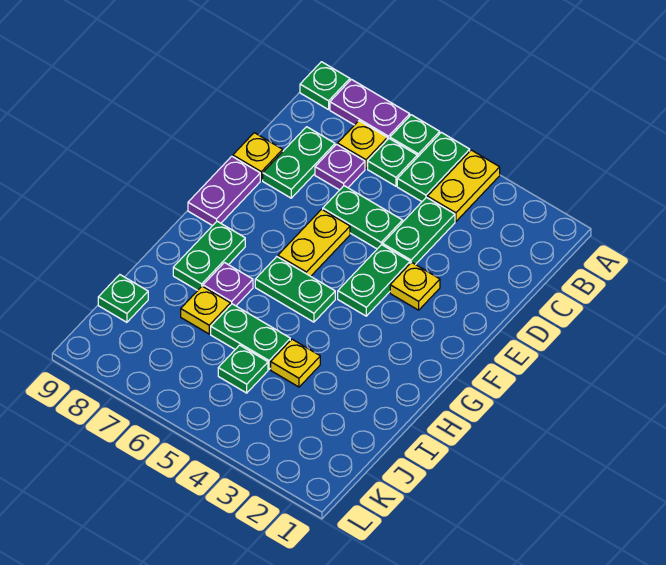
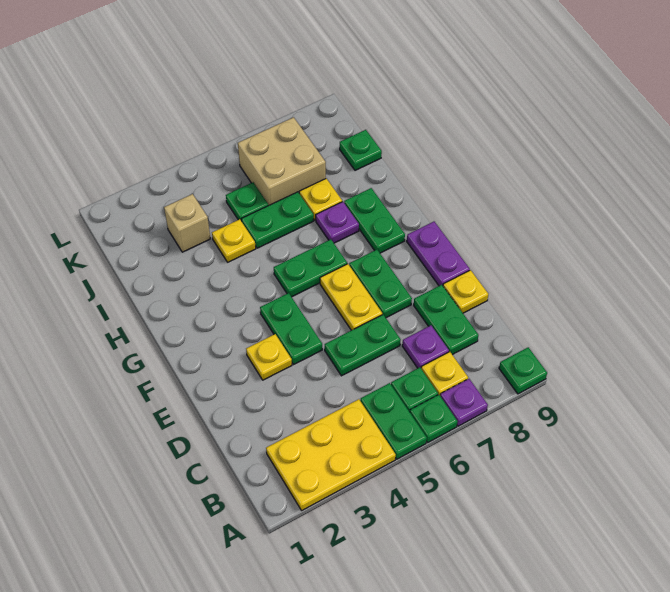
yellow 1x2 plate [427,150,500,222] -> yellow 2x3 plate [266,399,396,510]
purple 1x2 plate [330,79,410,140] -> purple 1x1 plate [440,379,488,426]
green 1x2 plate [383,197,455,265] -> green 1x2 plate moved to [349,250,412,318]
none -> tan 1x1 brick [164,194,211,252]
none -> tan 2x2 brick [238,117,326,205]

